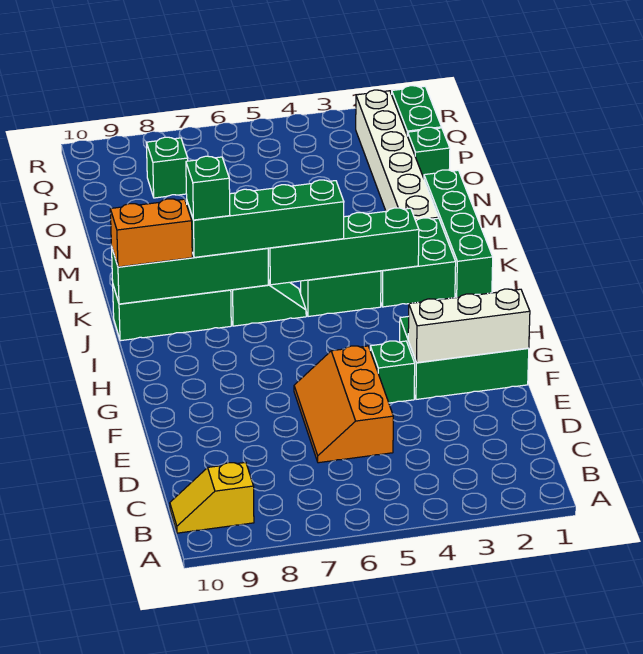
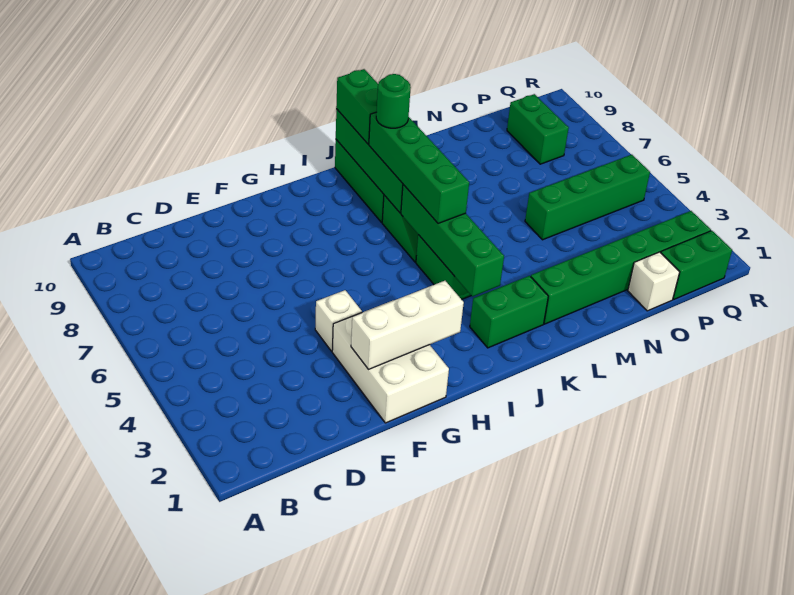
yellow 1x2 slope [170,462,254,533] -> none
orange 2x3 slope [294,346,393,463] -> none
green 2x3 brick [400,316,529,399] -> white 2x3 brick [332,300,449,423]
white 1x3 brick [408,289,530,363] -> white 1x3 brick turned to [351,281,464,370]
green 1x1 brick [370,341,415,403] -> white 1x1 brick [315,290,362,351]
green 1x4 brick [424,170,493,297] -> green 1x4 brick moved to [525,155,650,240]
green 2x2 brick [381,218,456,307] -> green 1x2 brick [470,276,548,348]
green 1x1 brick [186,156,230,220] -> green 1x1 round brick [376,74,411,128]
orange 1x2 brick [110,199,192,267] -> green 1x2 brick [336,69,378,144]
white 1x6 brick [356,90,439,221] -> green 1x6 brick [531,211,711,324]
green 1x1 brick [408,127,450,178] -> white 1x1 brick [628,252,680,311]
green 1x1 brick [146,137,188,198] -> green 1x2 brick [507,94,569,164]

